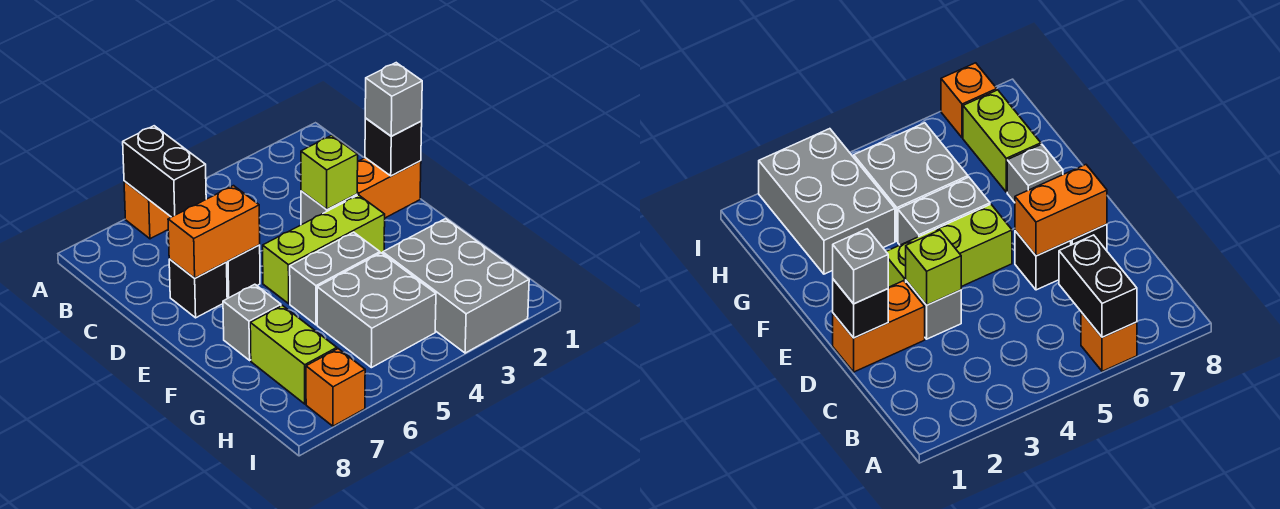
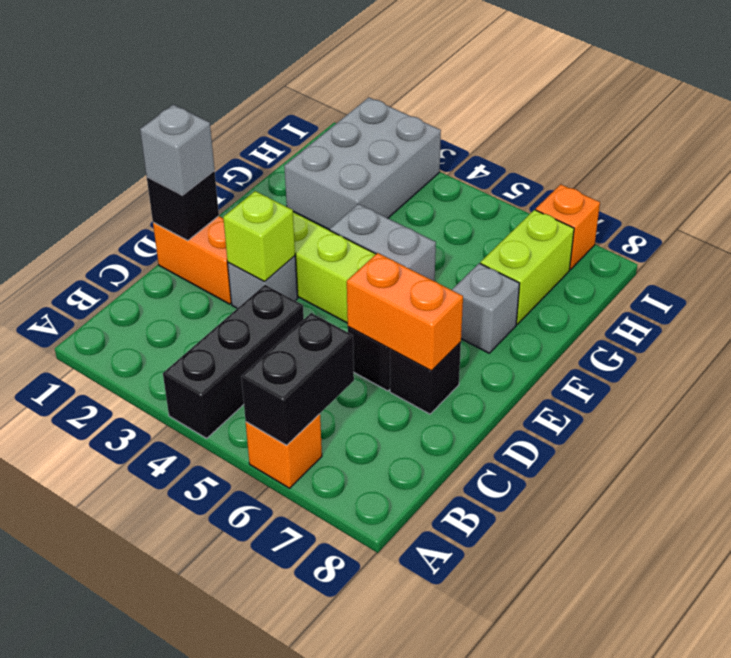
none -> black 1x3 brick [163,285,304,438]
grey 2x2 brick [317,253,436,368] -> none

